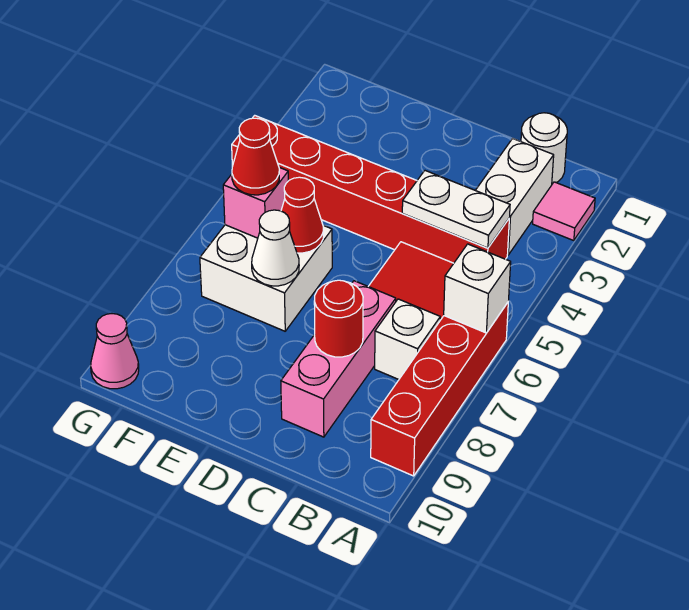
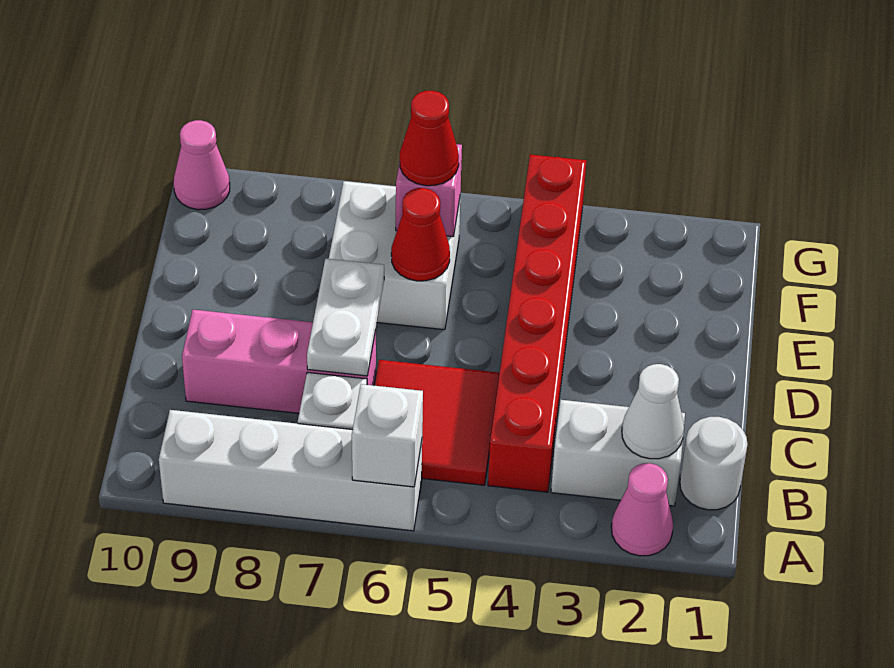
pink 1x1 tile [533,182,595,241] -> pink 1x1 cone [611,463,673,556]
red 1x4 brick [371,303,508,476] -> white 1x4 brick [159,410,422,531]
white 1x2 plate [402,171,510,248] -> white 1x2 plate moved to [307,259,384,376]
red 1x1 round brick [314,280,363,357] -> none
white 1x1 cone [252,210,299,286] -> white 1x1 cone moved to [622,364,684,459]

